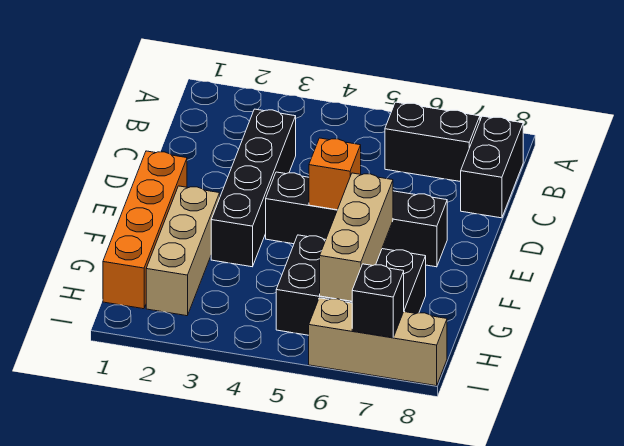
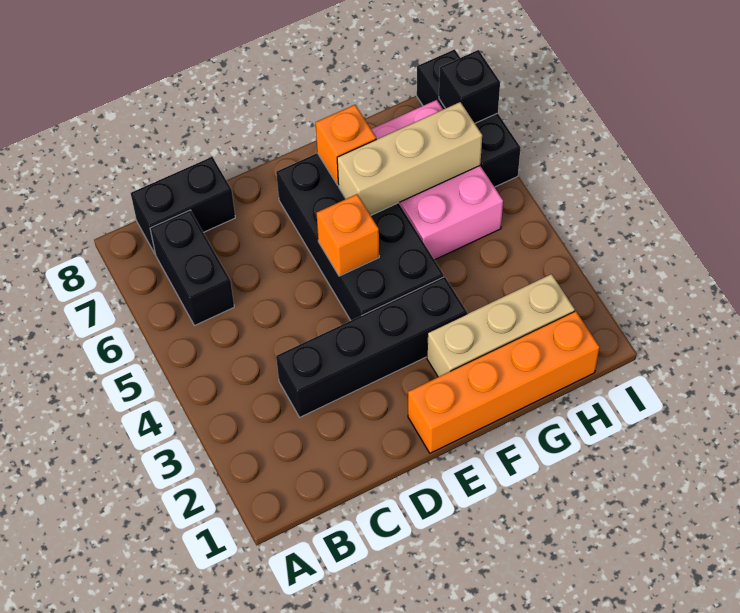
black 1x4 brick [266,172,447,267] -> black 2x4 brick [276,153,444,320]
none -> orange 1x1 brick [316,105,376,185]
black 2x3 brick [276,235,426,335] -> pink 2x3 brick [371,100,503,260]
tan 1x3 brick [309,298,447,386] -> black 1x3 brick [417,49,521,187]

